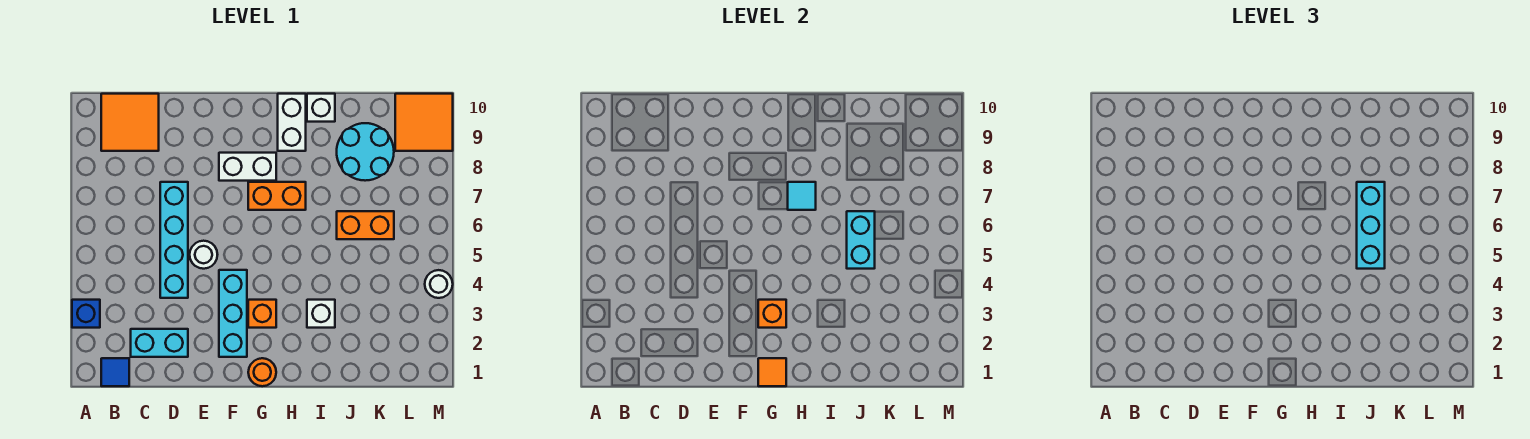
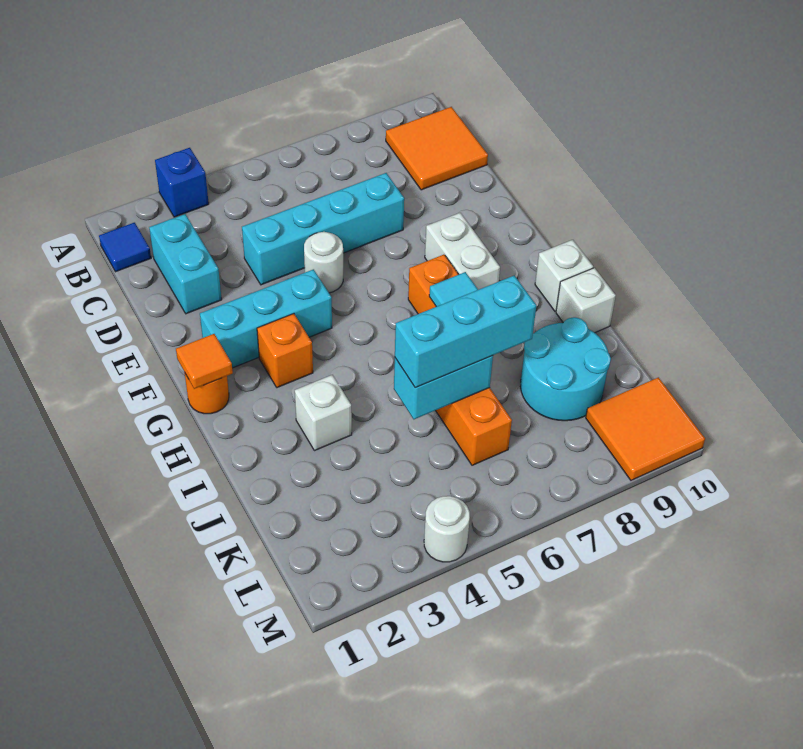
orange 1x1 brick [758,300,786,328] -> none
white 1x2 brick [278,94,306,151] -> white 1x1 brick [535,240,593,311]

